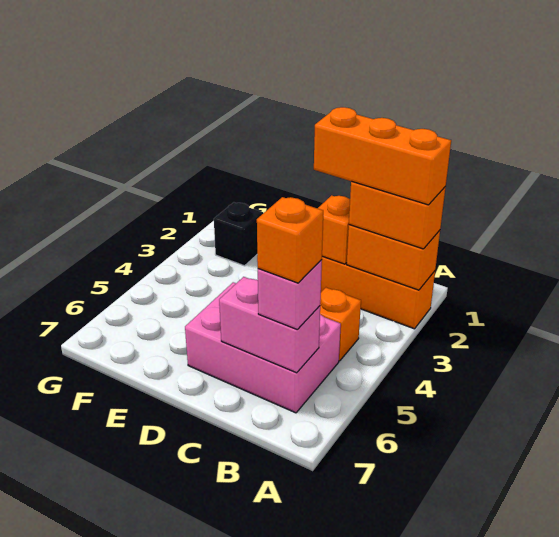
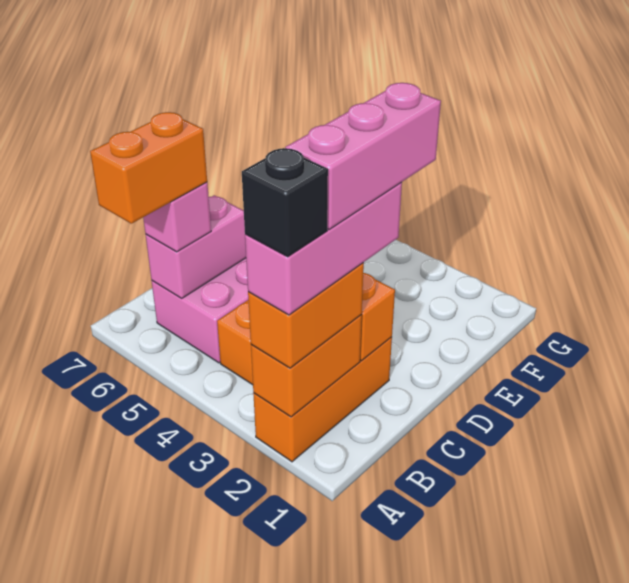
orange 1x3 brick [314,107,451,205] -> pink 1x3 brick [245,182,402,315]
none -> pink 1x3 brick [285,83,441,229]
orange 1x1 brick [257,197,323,283] -> orange 1x2 brick [90,112,207,224]
black 1x1 brick [214,202,263,266] -> black 1x1 brick moved to [242,148,328,257]

